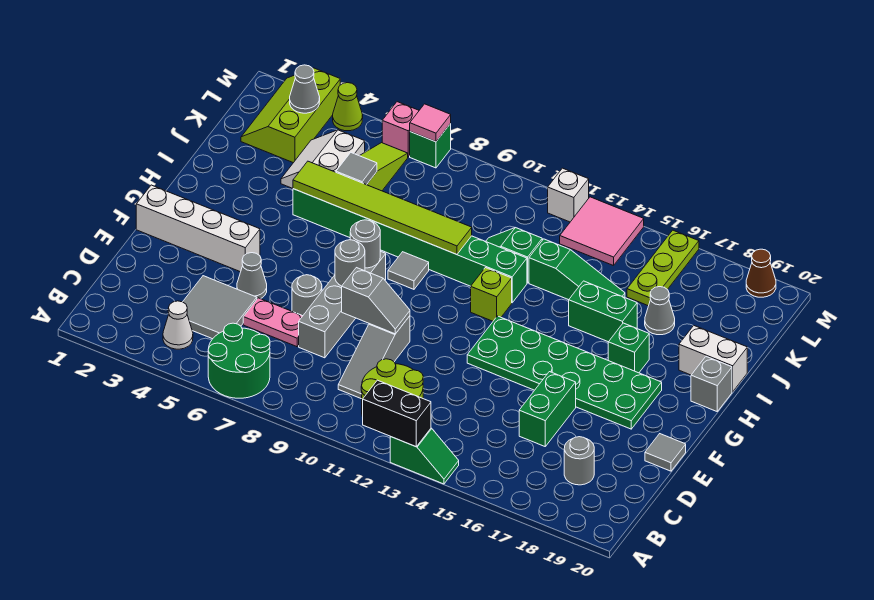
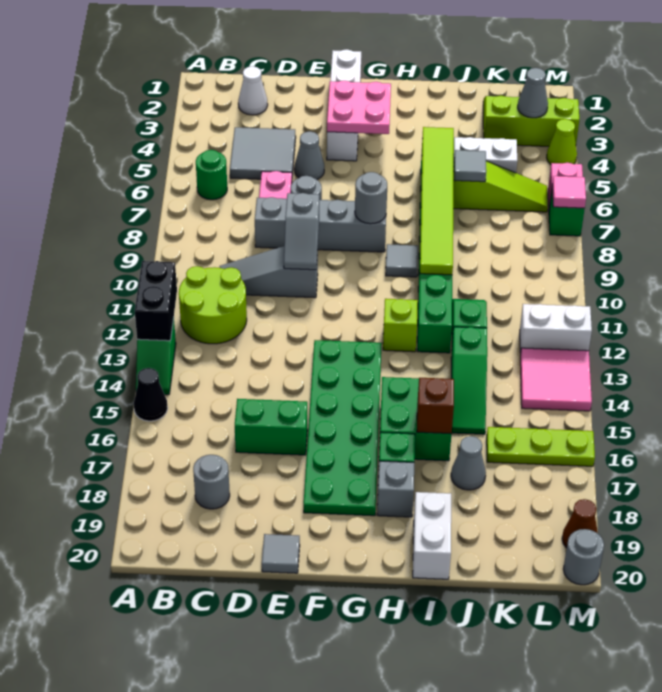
green 2x2 round brick [208,323,270,398] -> green 1x1 round brick [196,150,227,200]
none -> black 1x1 cone [134,368,168,421]
white 1x1 cone [163,301,193,349] -> white 1x1 cone moved to [238,66,268,115]
none -> pink 2x2 plate [327,81,391,134]
grey 1x1 round brick [335,240,365,286] -> grey 1x1 round brick moved to [563,529,604,585]
grey 1x1 brick [691,357,732,411] -> grey 1x1 brick moved to [377,461,414,517]
green 1x2 brick [569,281,637,342] -> green 2x2 brick [379,377,452,461]
none -> brown 1x1 brick [417,378,454,434]
white 1x1 brick [548,168,589,222] -> white 1x2 brick [520,304,592,355]

